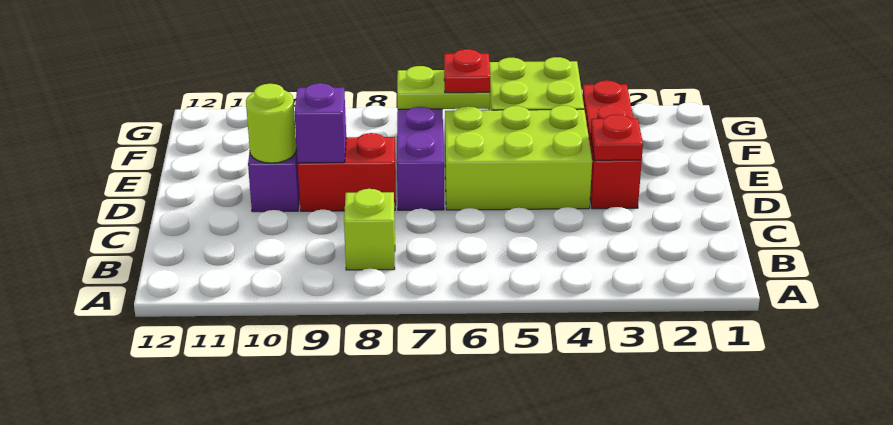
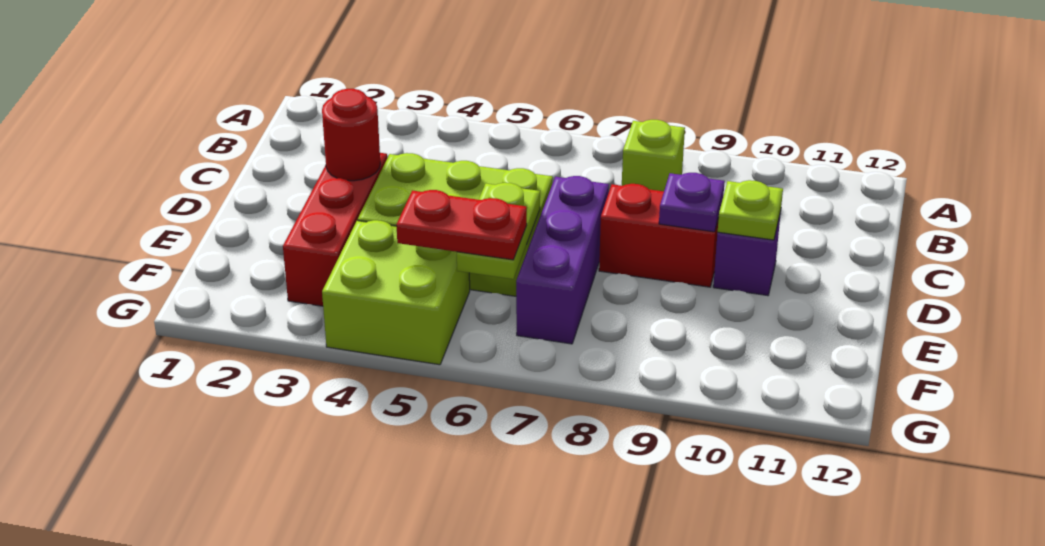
red 1x1 plate [591,114,643,160] -> red 1x1 round brick [322,89,380,181]
purple 1x1 brick [295,83,346,163] -> purple 1x1 plate [659,173,725,232]
lime 1x1 round brick [246,84,297,163] -> lime 1x1 plate [718,180,783,240]
lime 1x2 plate [397,66,490,109] -> lime 1x2 plate turned to [457,183,540,279]
red 1x1 plate [444,49,490,93] -> red 1x2 plate [396,190,527,260]

